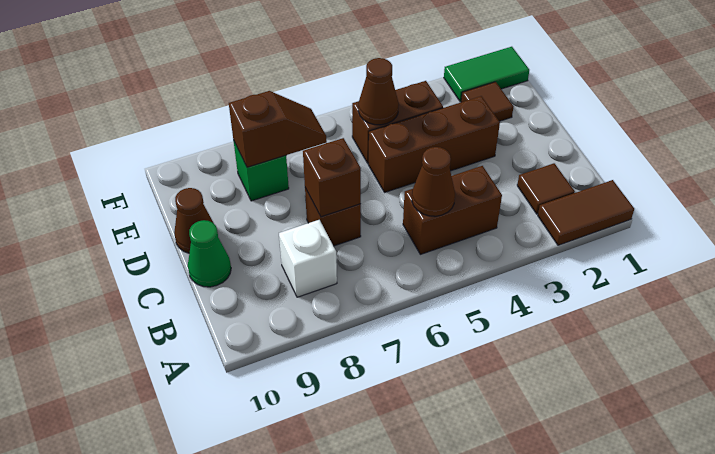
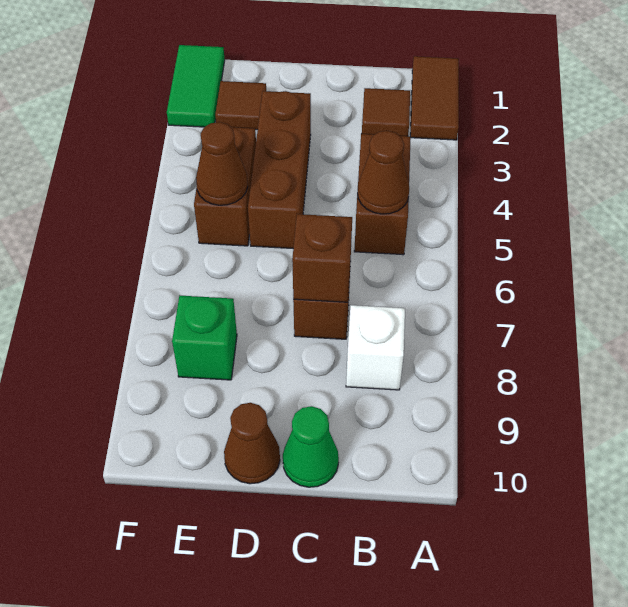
brown 1x2 slope [229,91,327,167] -> none

